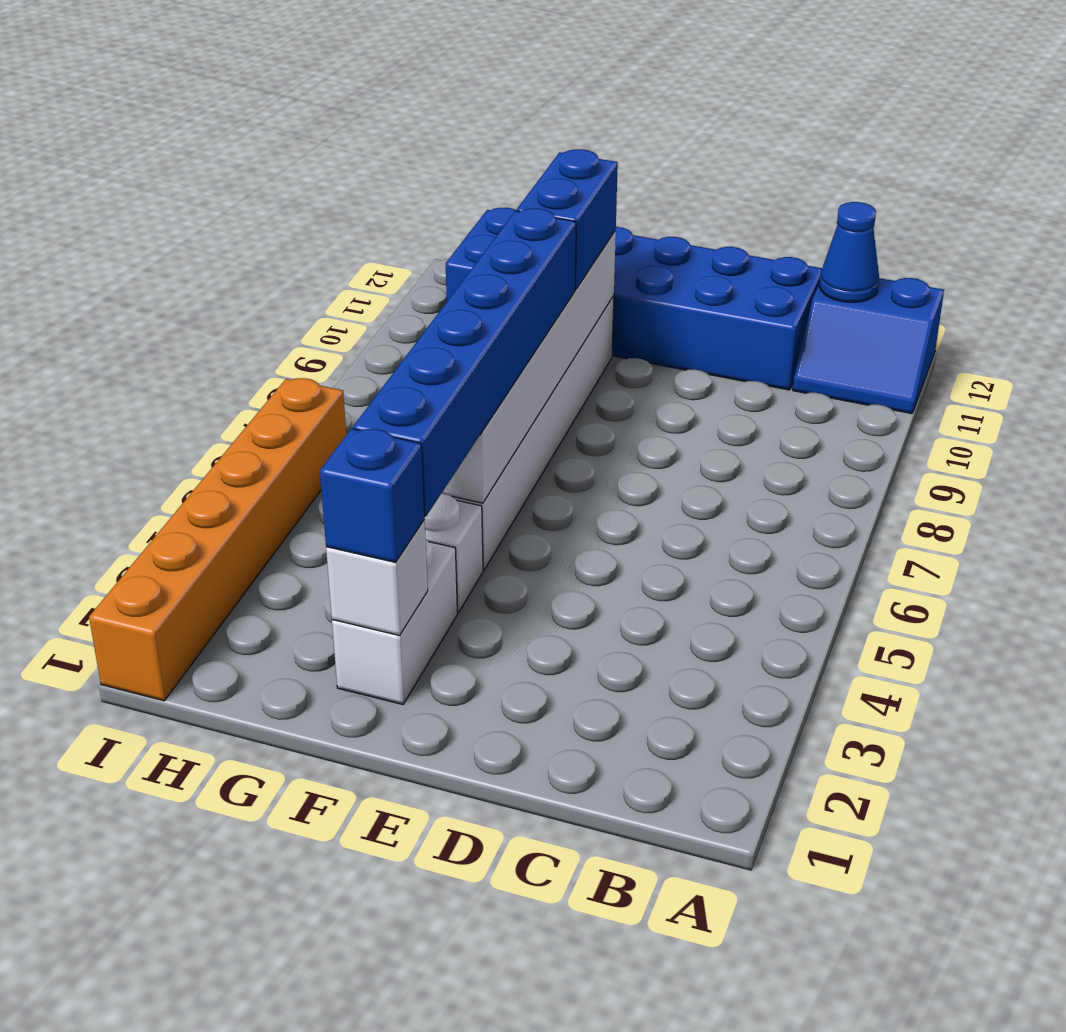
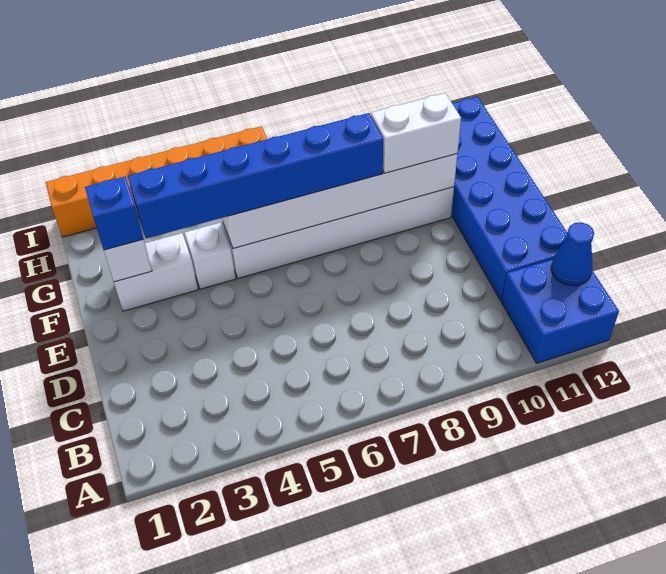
blue 2x2 slope [793,278,944,414] -> blue 2x2 brick [502,259,619,363]
blue 1x2 brick [517,149,618,290] -> white 1x2 brick [371,93,461,173]

